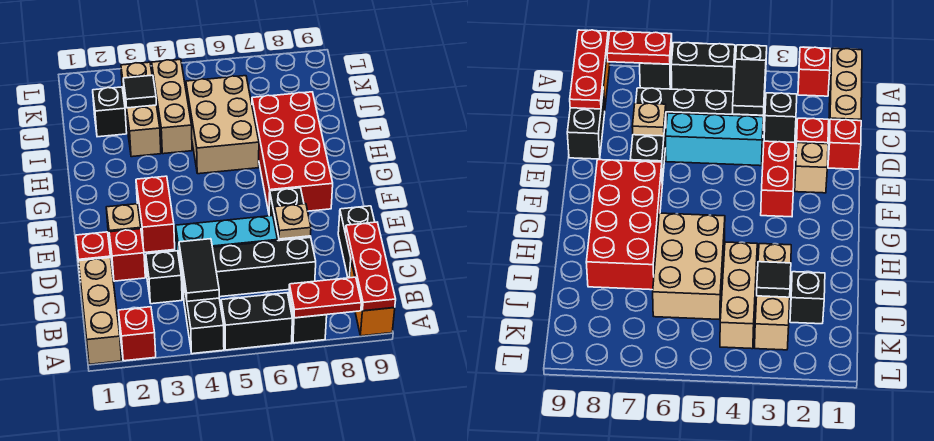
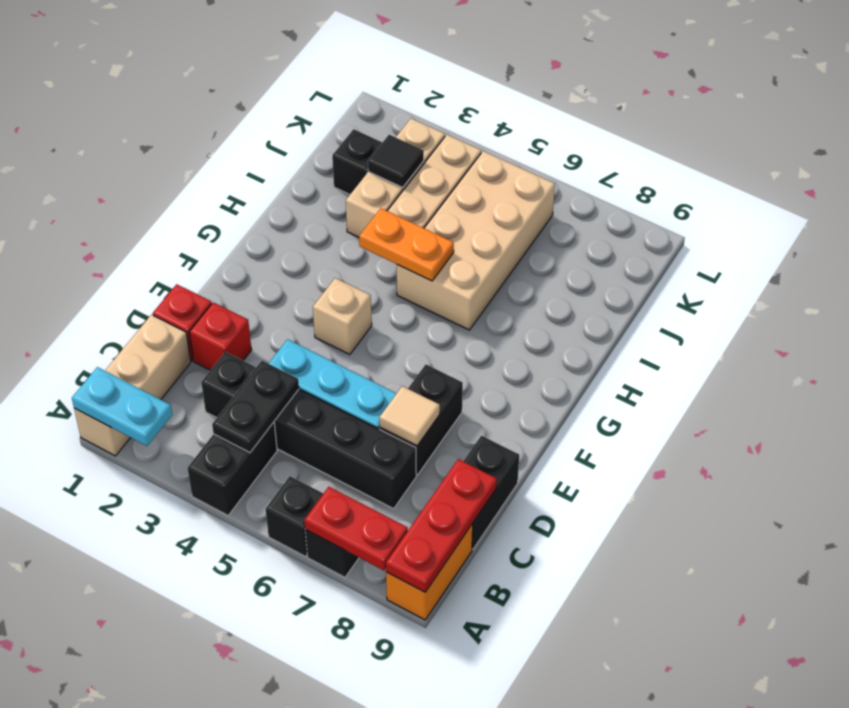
none -> cyan 1x2 plate [72,367,172,446]
red 1x1 brick [118,307,156,361] -> none
black 1x2 brick [221,293,292,350] -> black 1x1 brick [266,476,323,557]
black 1x2 tile [179,239,219,301] -> black 1x2 plate [212,361,299,453]
tan 1x1 plate [274,204,311,239] -> tan 1x1 tile [379,386,440,446]
tan 1x1 brick [106,204,141,252] -> tan 1x1 brick moved to [313,278,372,355]
red 1x2 brick [136,176,175,253] -> none
red 2x4 brick [252,92,333,212] -> none
none -> orange 1x2 plate [359,208,454,281]
tan 2x3 brick [186,76,259,174] -> tan 2x4 brick [397,151,555,330]

